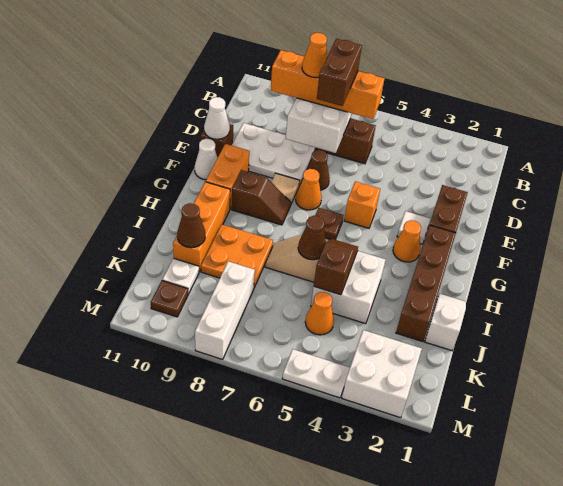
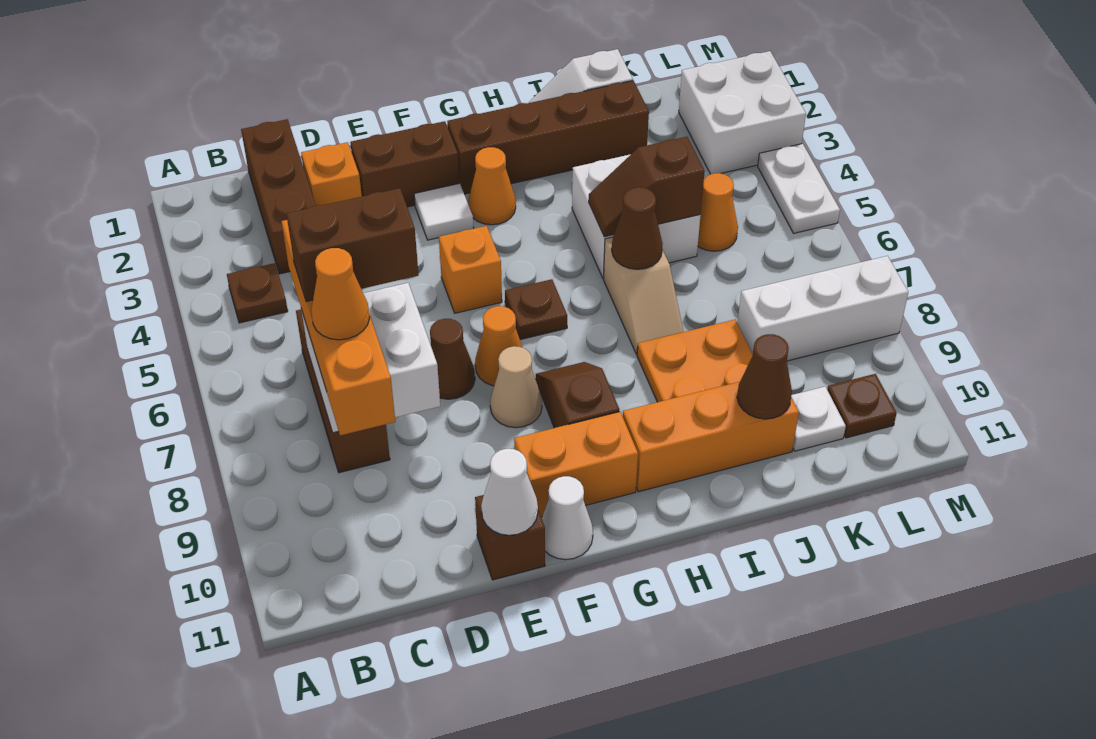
none -> brown 1x1 plate [227,263,288,323]
none -> brown 1x3 brick [241,119,316,274]
none -> orange 1x1 brick [301,142,362,206]
white 2x3 plate [232,123,315,185] -> none
tan 1x1 tile [271,173,300,204] -> tan 1x1 cone [490,346,542,428]

